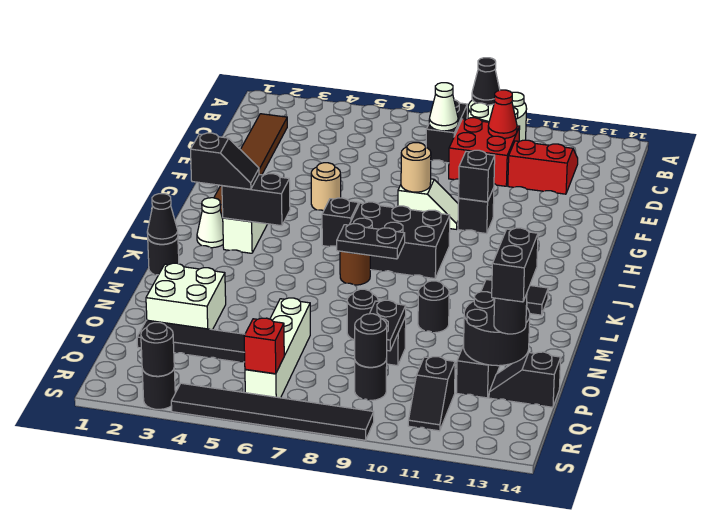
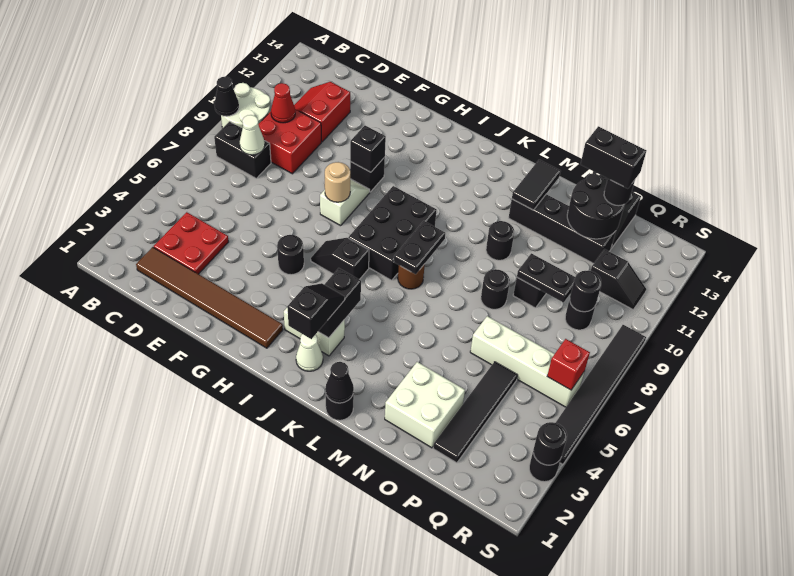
none -> red 2x2 plate [154,212,229,274]
tan 1x1 round brick [311,163,341,211] -> black 1x1 round brick [277,235,304,275]

